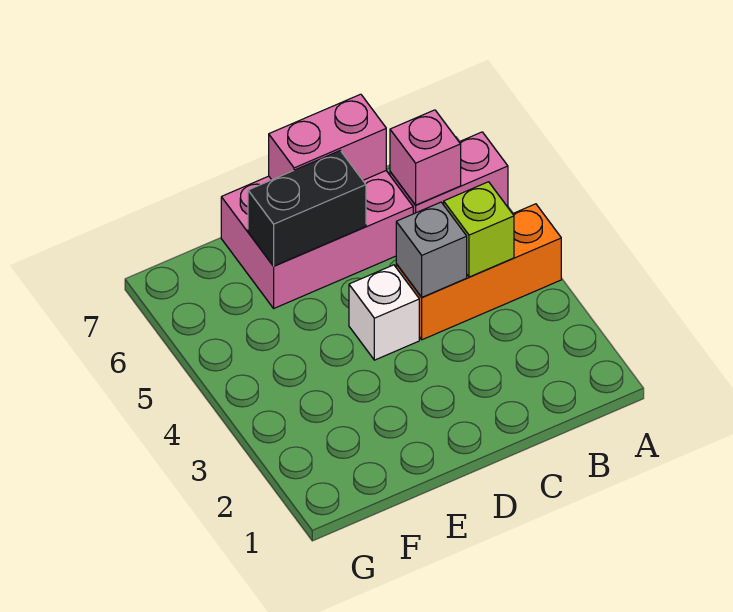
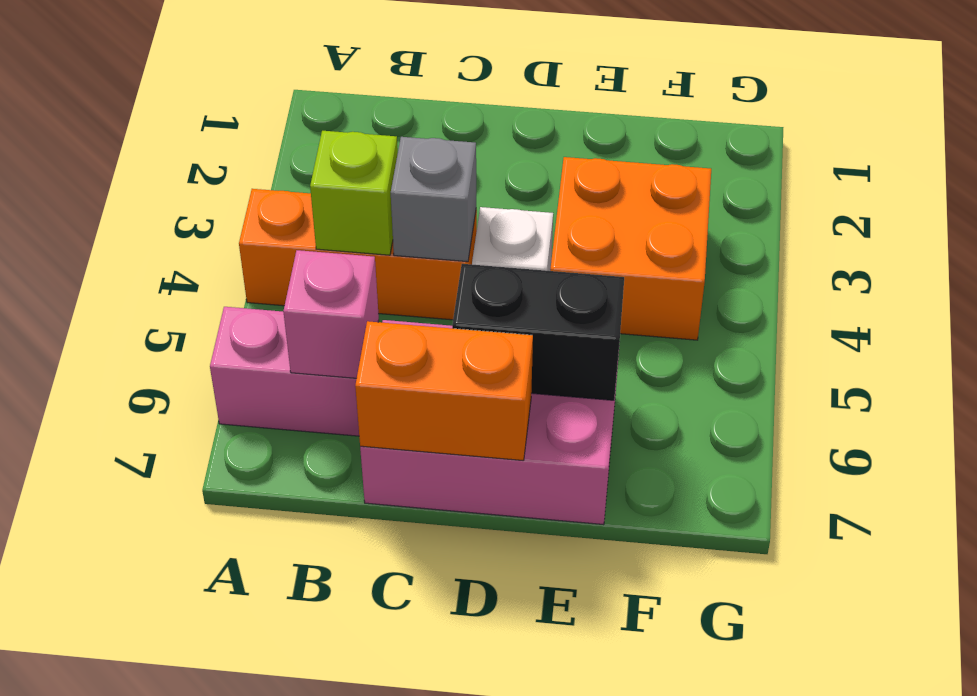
pink 1x2 brick [269,94,386,180] -> orange 1x2 brick [355,321,533,460]
none -> orange 2x2 brick [550,157,711,340]

